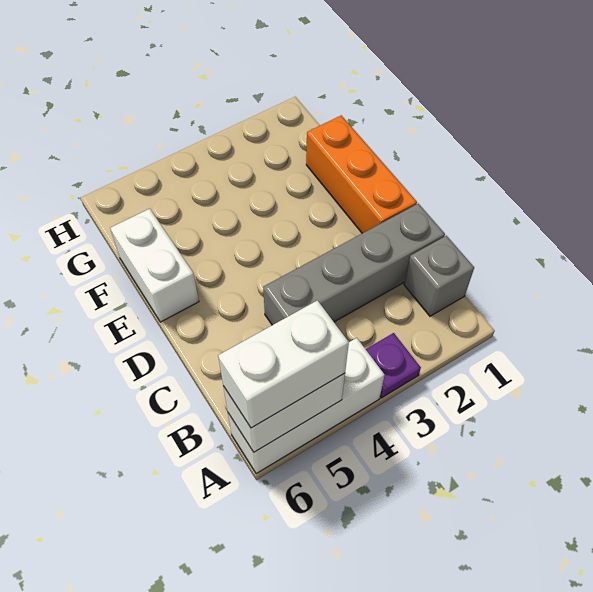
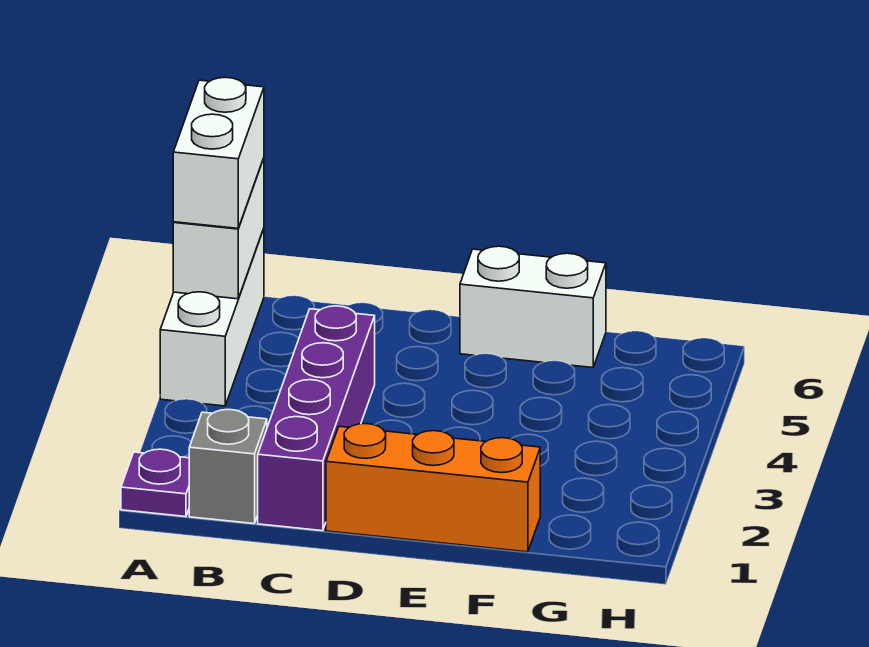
purple 1x1 plate [366,333,421,398] -> purple 1x1 plate moved to [121,449,189,517]
grey 1x4 brick [263,204,445,325] -> purple 1x4 brick [258,306,375,531]

